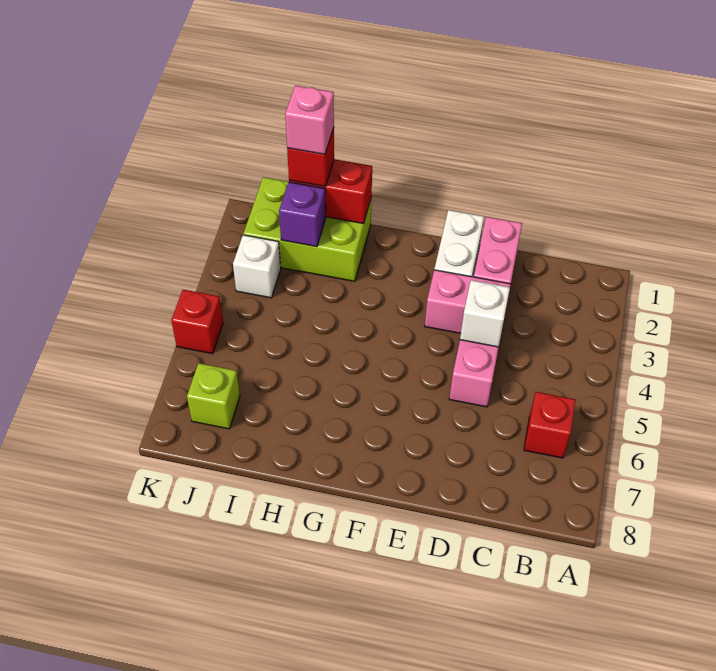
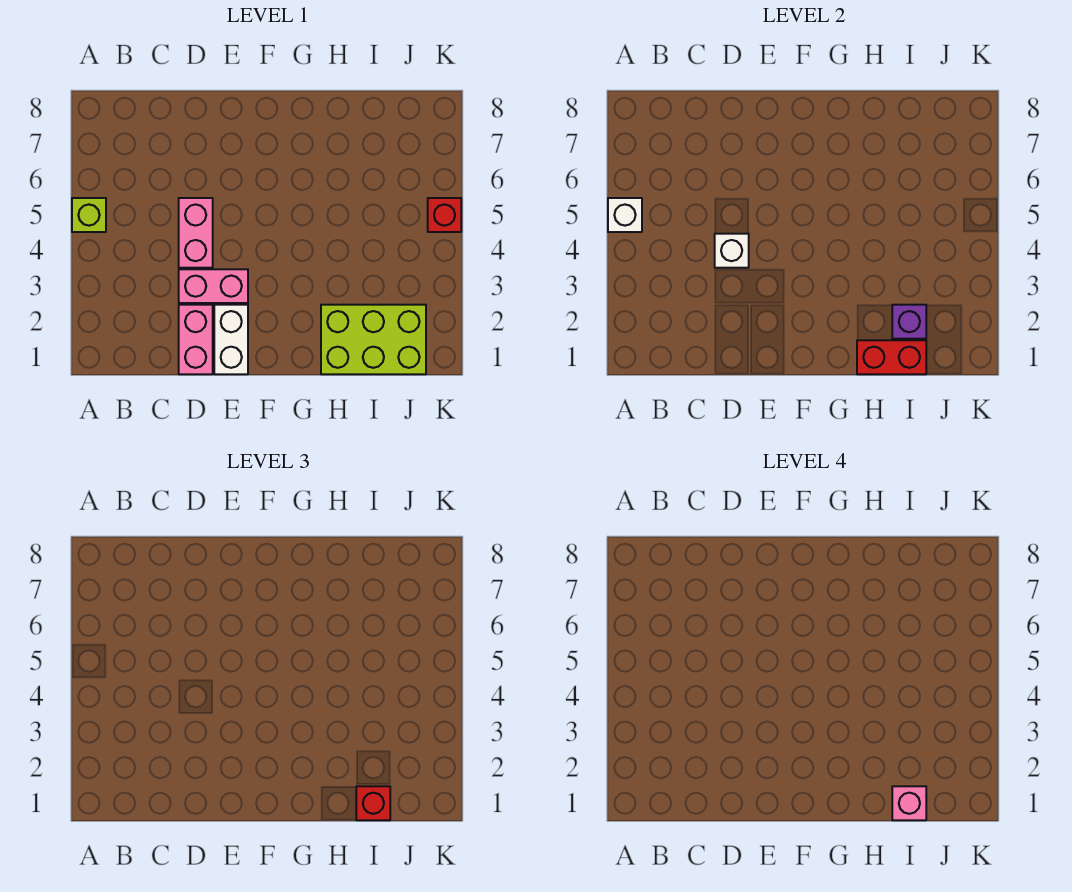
red 1x1 brick [524,392,576,458] -> none
white 1x1 brick [233,235,281,298] -> white 1x1 brick moved to [608,198,642,232]
lime 1x1 brick [187,363,240,429] -> lime 1x1 brick moved to [72,198,106,232]

